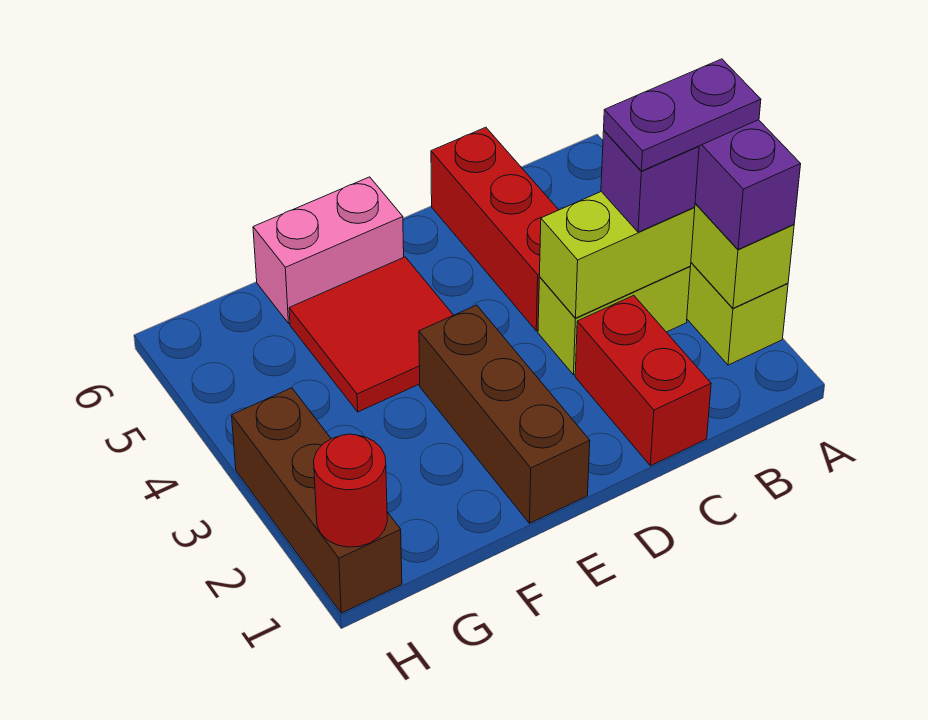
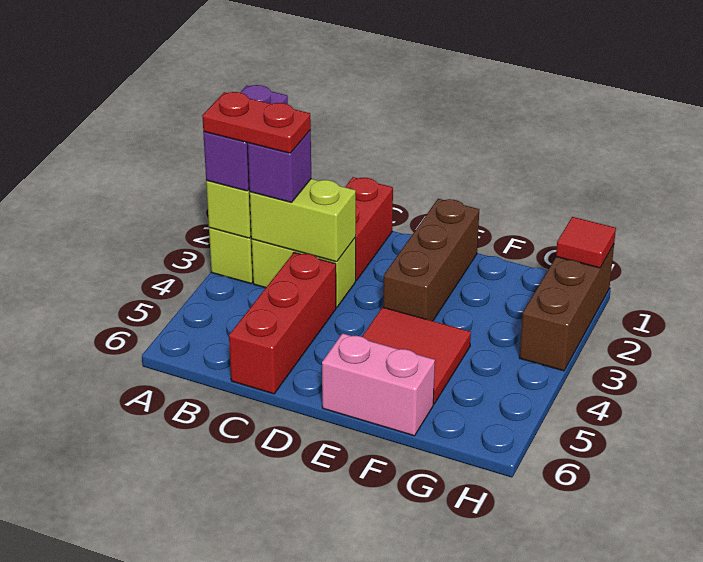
purple 1x2 plate [604,59,761,171] -> red 1x2 plate [202,92,311,153]
red 1x1 round brick [314,434,387,547] -> red 1x1 tile [556,217,616,268]

